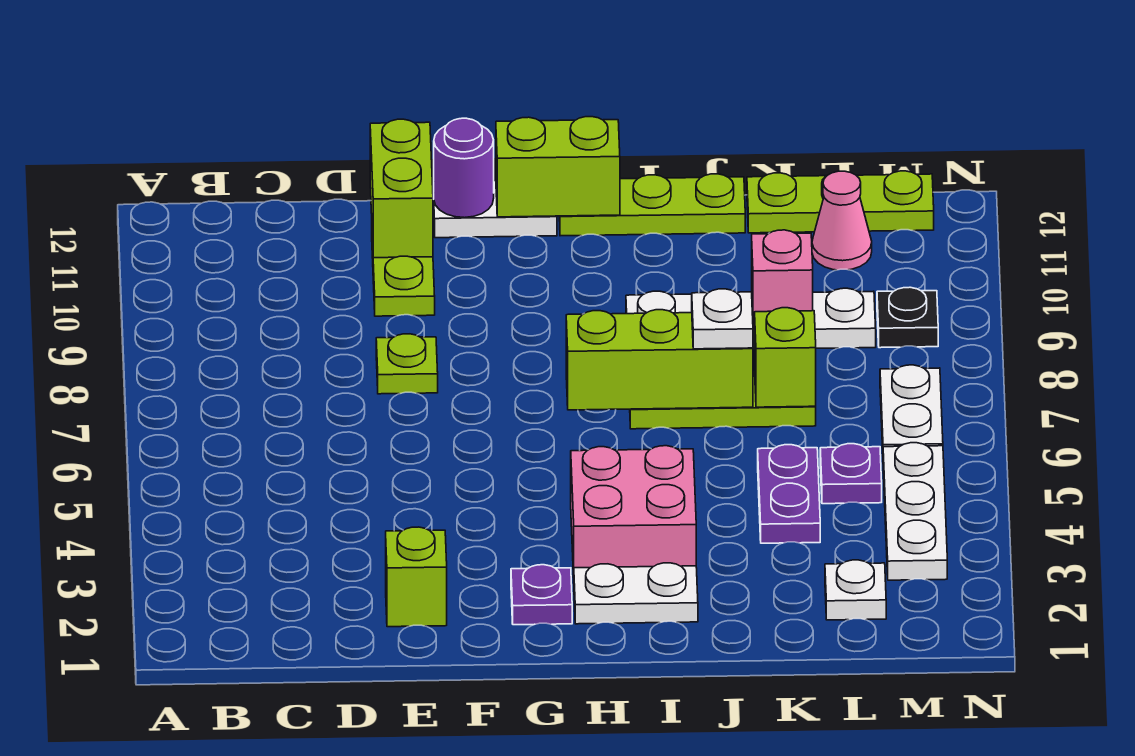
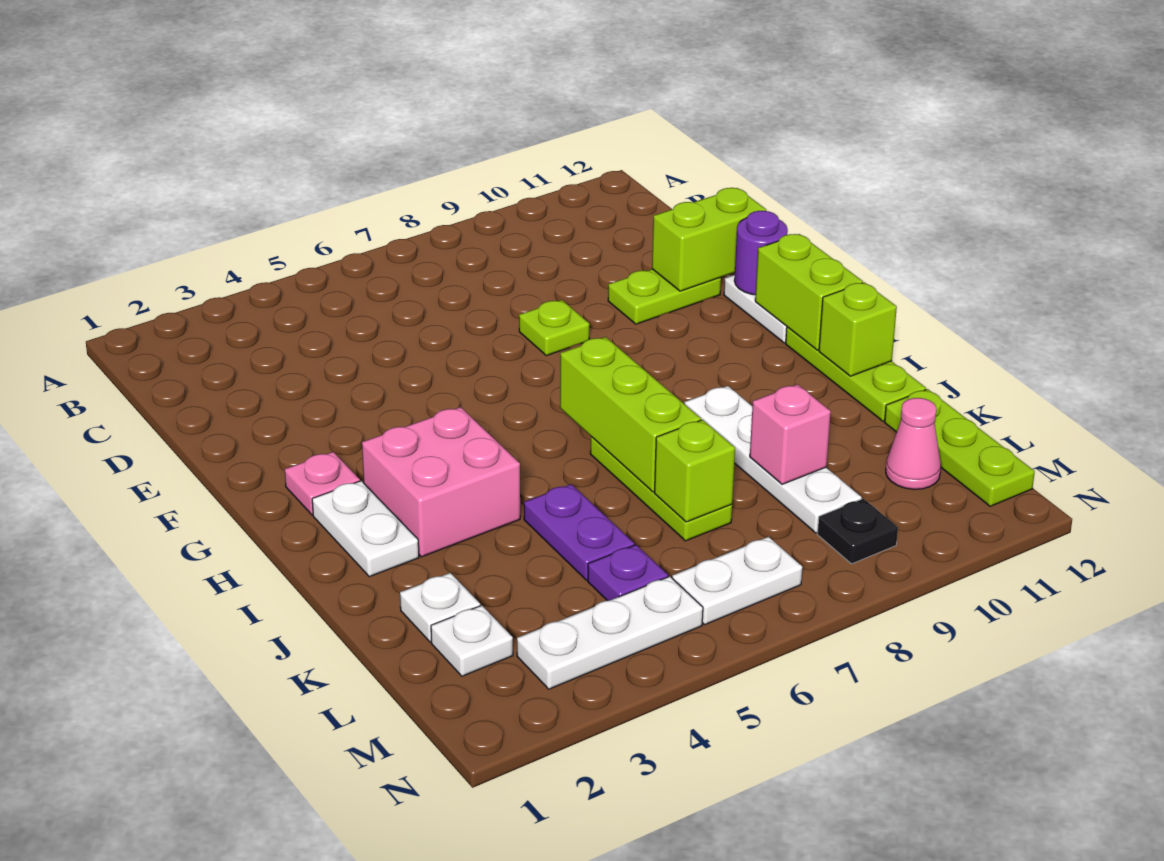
lime 1x1 brick [386,527,447,627] -> lime 1x1 brick moved to [819,282,897,376]
purple 1x1 plate [511,565,572,625] -> pink 1x1 plate [285,452,360,515]
white 1x1 plate [692,289,753,349] -> white 1x1 plate moved to [400,573,480,642]
purple 1x2 plate [758,445,820,543] -> purple 1x2 plate turned to [524,484,634,580]

